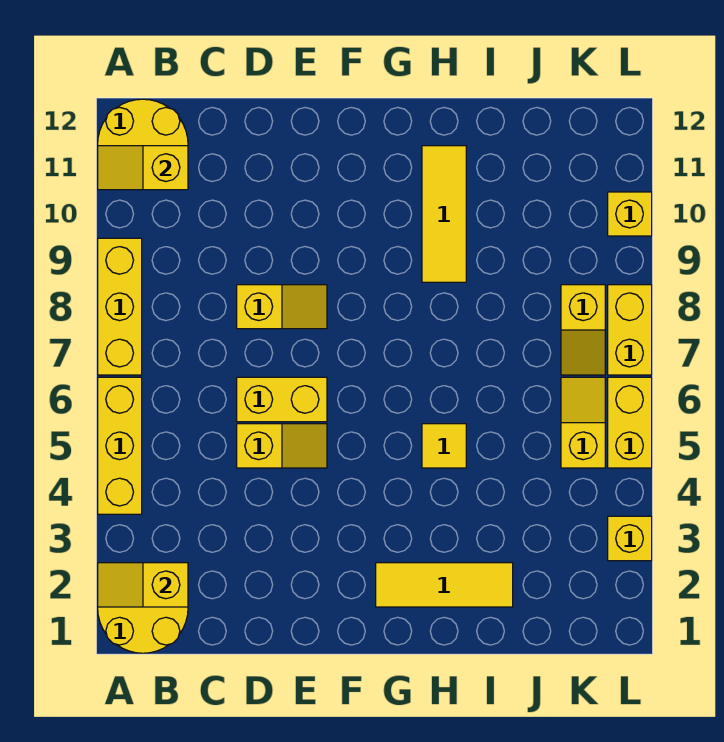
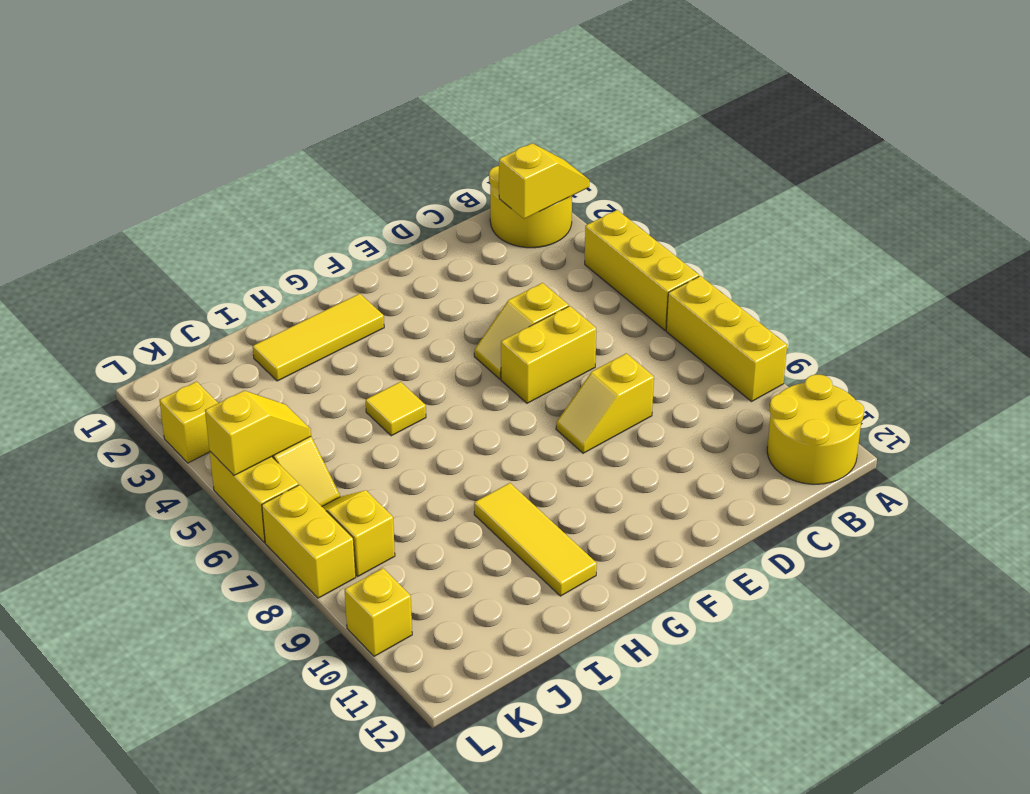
yellow 1x2 slope [98,146,188,190] -> yellow 1x2 slope moved to [205,391,311,475]

